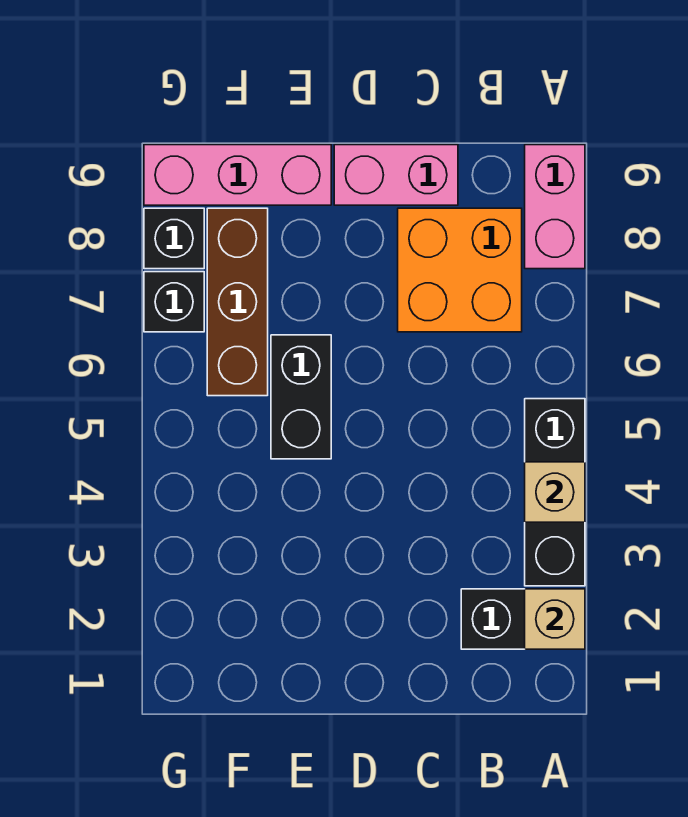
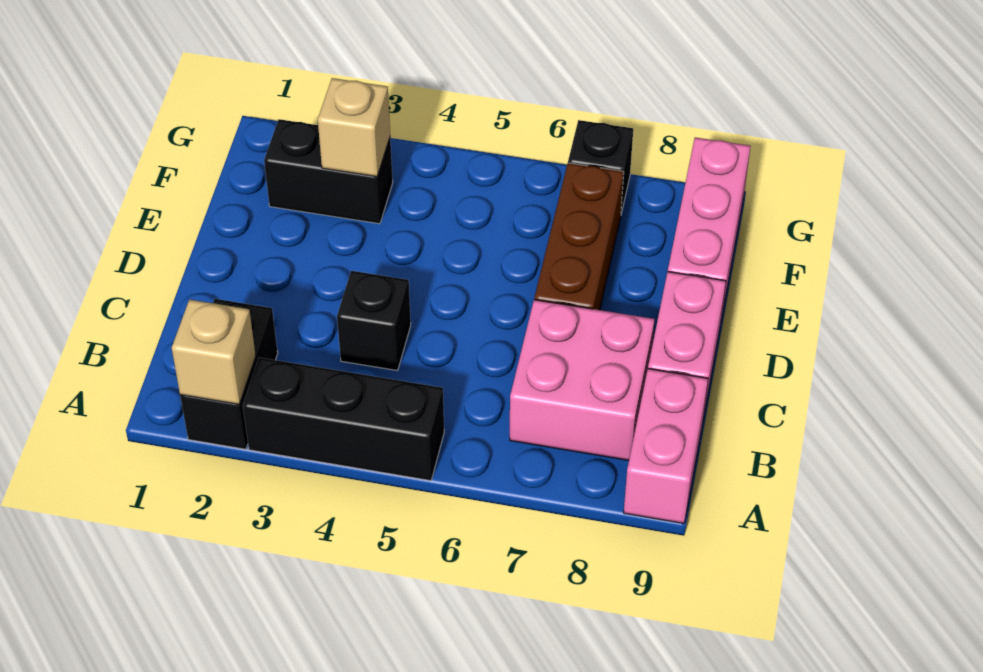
tan 1x1 brick [525,462,585,522] -> tan 1x1 brick moved to [318,78,390,177]
pink 1x2 brick [525,145,585,269] -> pink 1x2 brick turned to [624,369,708,524]
orange 2x2 brick [398,208,522,332] -> pink 2x2 brick [510,300,655,460]
black 1x2 brick [271,335,331,459] -> black 1x2 brick moved to [264,119,393,224]
brown 1x3 brick [207,208,268,396] -> brown 1x3 brick turned to [534,163,624,310]
black 1x1 brick [144,208,204,269] -> black 1x1 brick moved to [337,271,411,371]

